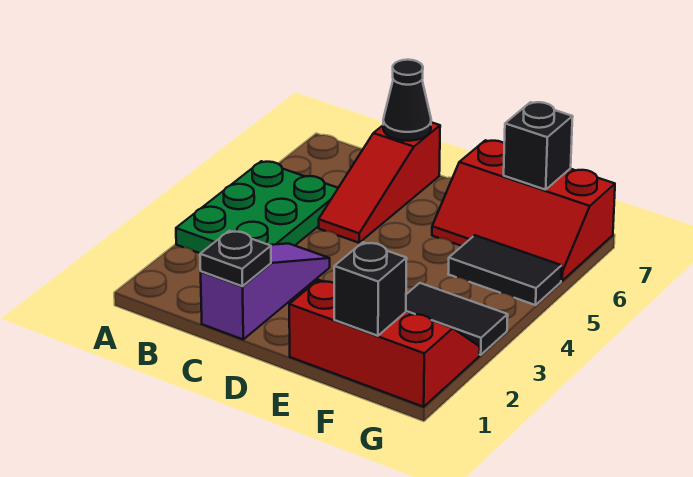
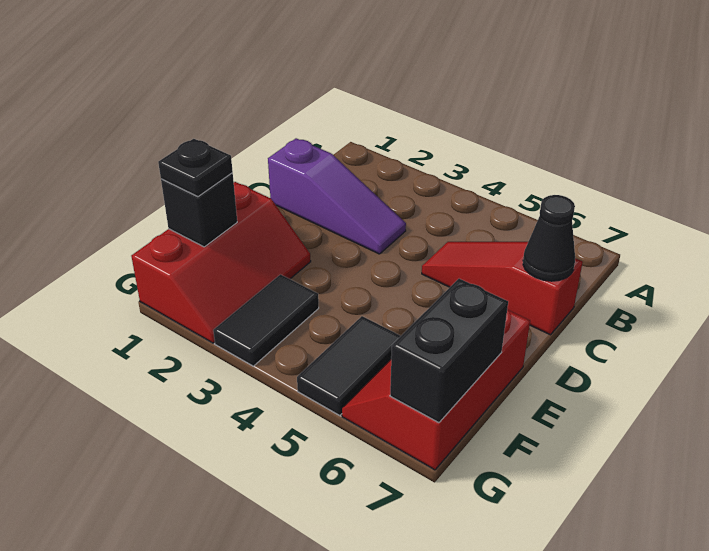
green 2x3 plate [176,161,338,253] -> none
black 1x1 plate [200,231,271,286] -> black 1x1 plate moved to [158,139,233,197]
black 1x1 brick [504,102,573,190] -> black 1x2 brick [390,279,508,423]

